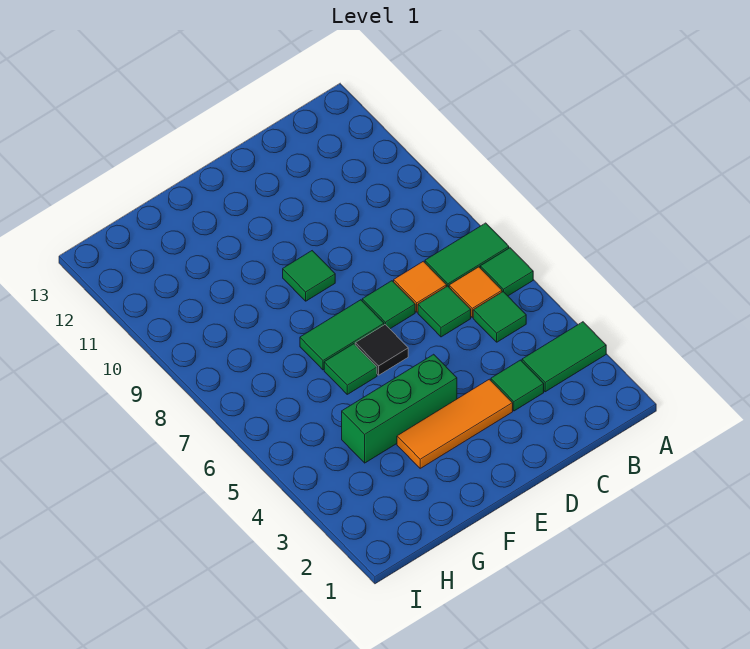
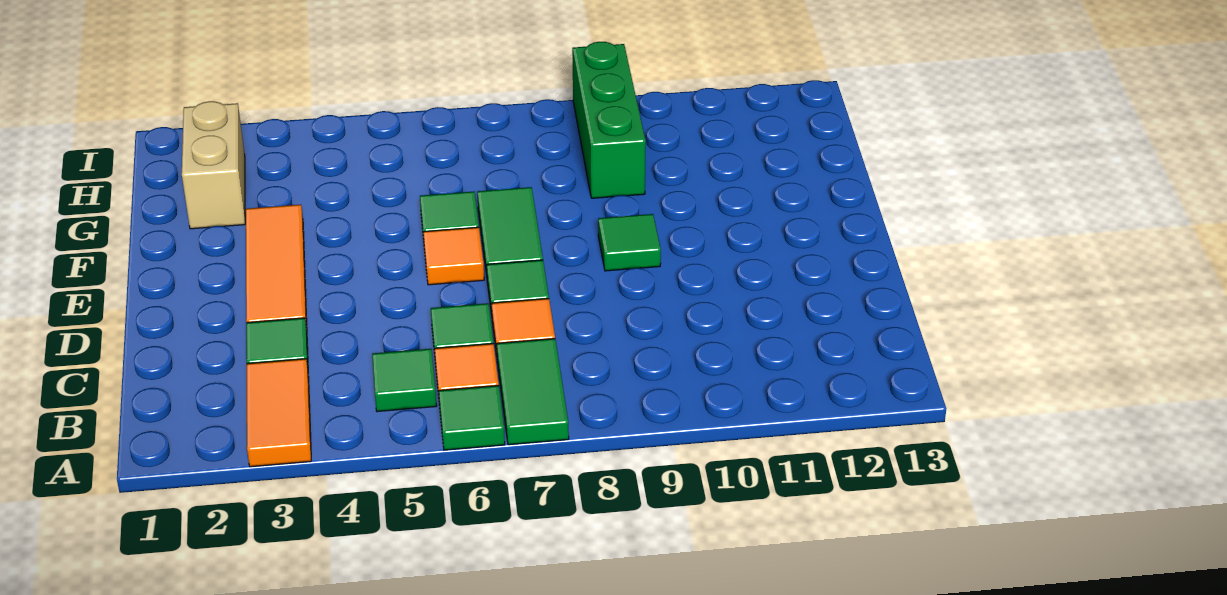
green 1x2 tile [522,322,606,392] -> orange 1x2 tile [247,359,311,467]
green 1x3 brick [342,354,457,463] -> green 1x3 brick moved to [572,42,646,198]
black 1x1 tile [355,325,408,375] -> orange 1x1 tile [423,227,484,285]
none -> tan 1x2 brick [182,101,245,229]

